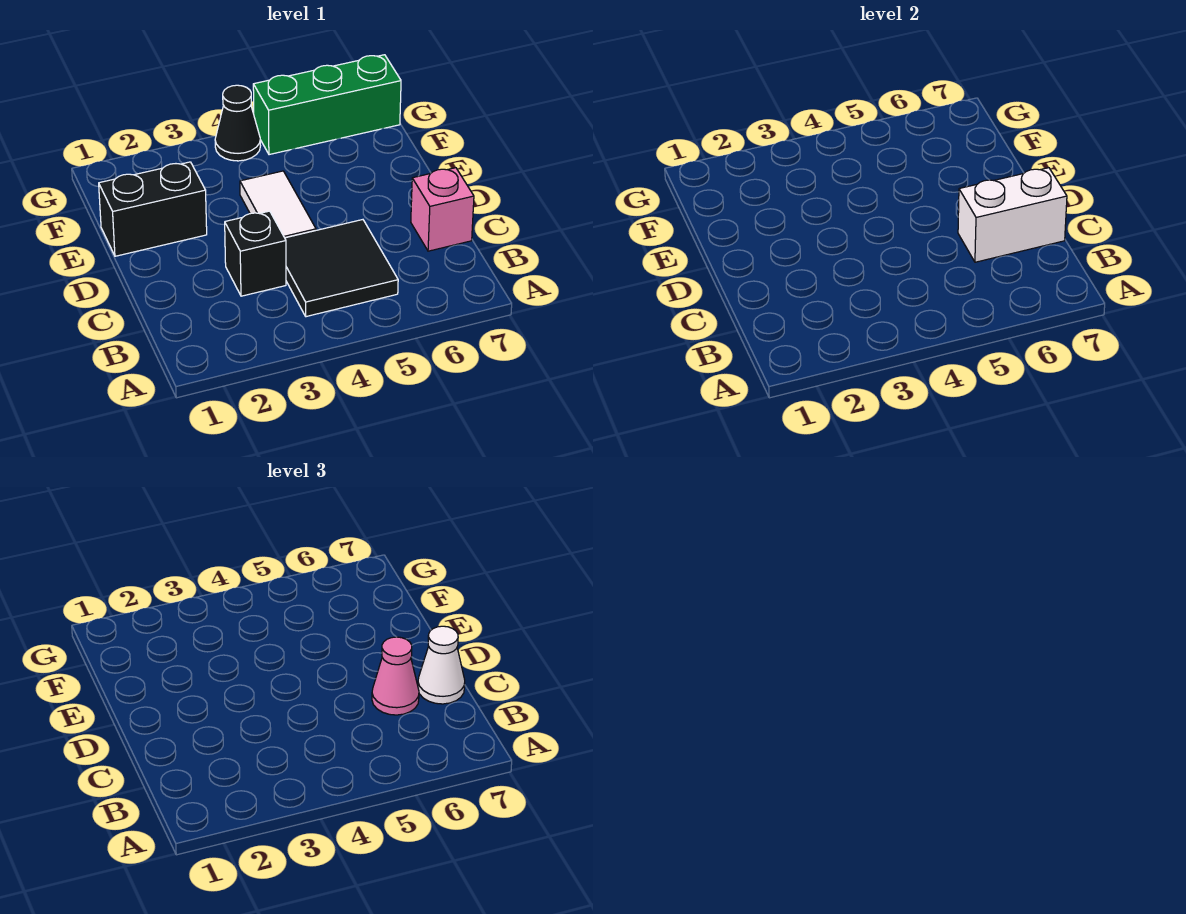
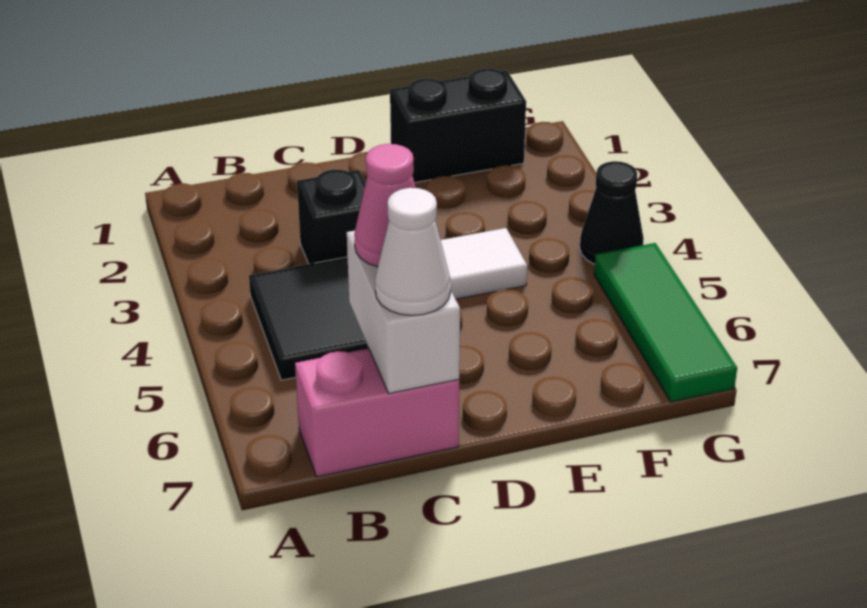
pink 1x1 brick [411,168,474,251] -> pink 1x2 brick [295,348,459,477]
black 1x2 brick [99,162,207,256] -> black 1x2 brick turned to [390,69,526,183]
green 1x3 brick [253,55,401,155] -> green 1x3 tile [594,243,737,402]

